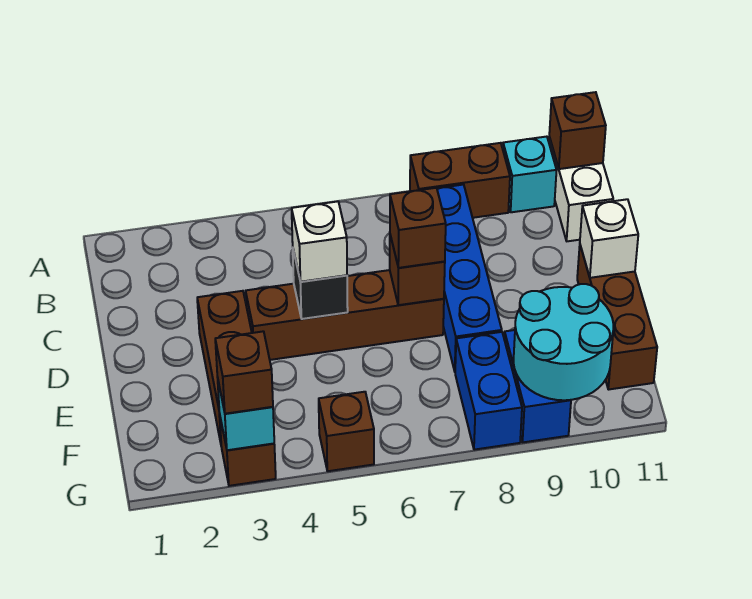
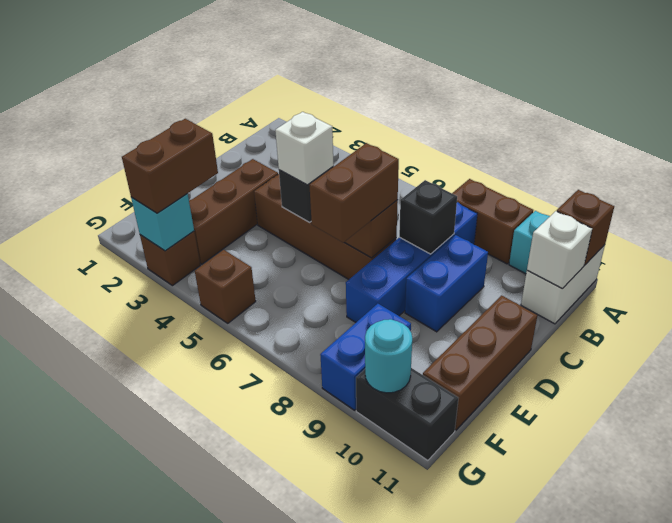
none -> black 1x1 brick [399,180,457,254]
brown 1x1 brick [390,188,446,268] -> brown 1x2 brick [309,143,399,243]
white 1x1 brick [580,199,638,278] -> white 1x1 brick moved to [527,211,592,289]
blue 1x2 brick [455,332,522,450] -> blue 1x2 brick moved to [405,235,488,332]
cyan 2x2 round brick [514,284,613,400] -> cyan 1x1 round brick [365,319,412,393]
brown 1x1 brick [215,331,273,414] -> brown 1x2 brick [122,119,218,213]
none -> black 1x2 brick [356,368,458,460]

